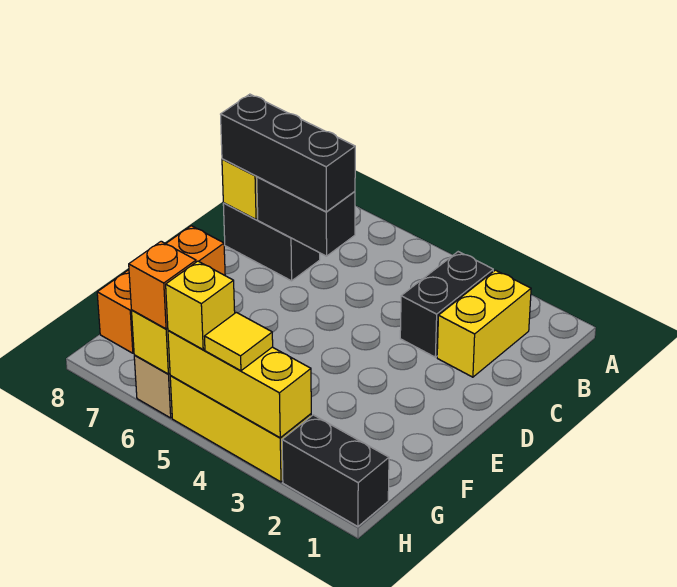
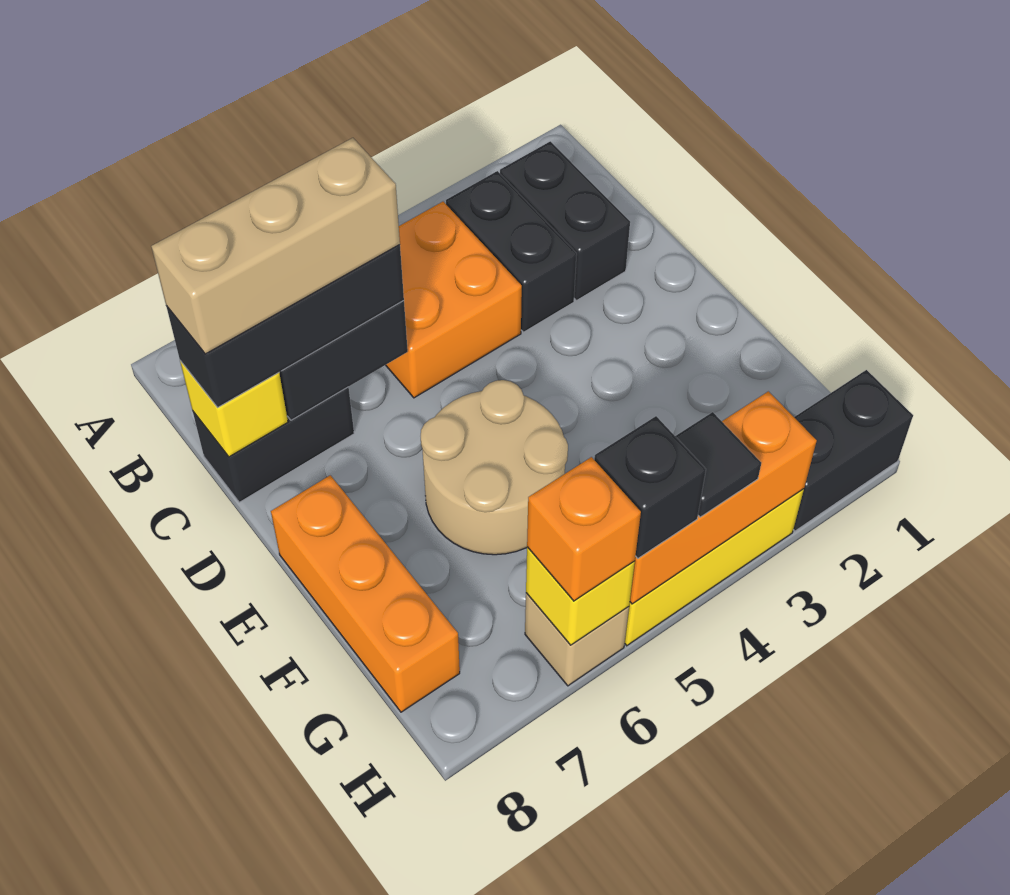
yellow 1x2 brick [437,270,531,377] -> black 1x2 brick [500,141,630,301]
none -> orange 2x2 brick [386,202,522,398]
none -> tan 1x3 brick [151,138,400,354]
none -> tan 2x2 round brick [421,380,568,555]
yellow 1x3 brick [168,330,311,438] -> orange 1x3 brick [630,391,817,604]
yellow 1x1 tile [204,312,273,371] -> black 1x1 tile [675,412,761,517]
yellow 1x1 brick [166,261,235,349] -> black 1x1 brick [594,416,706,558]

